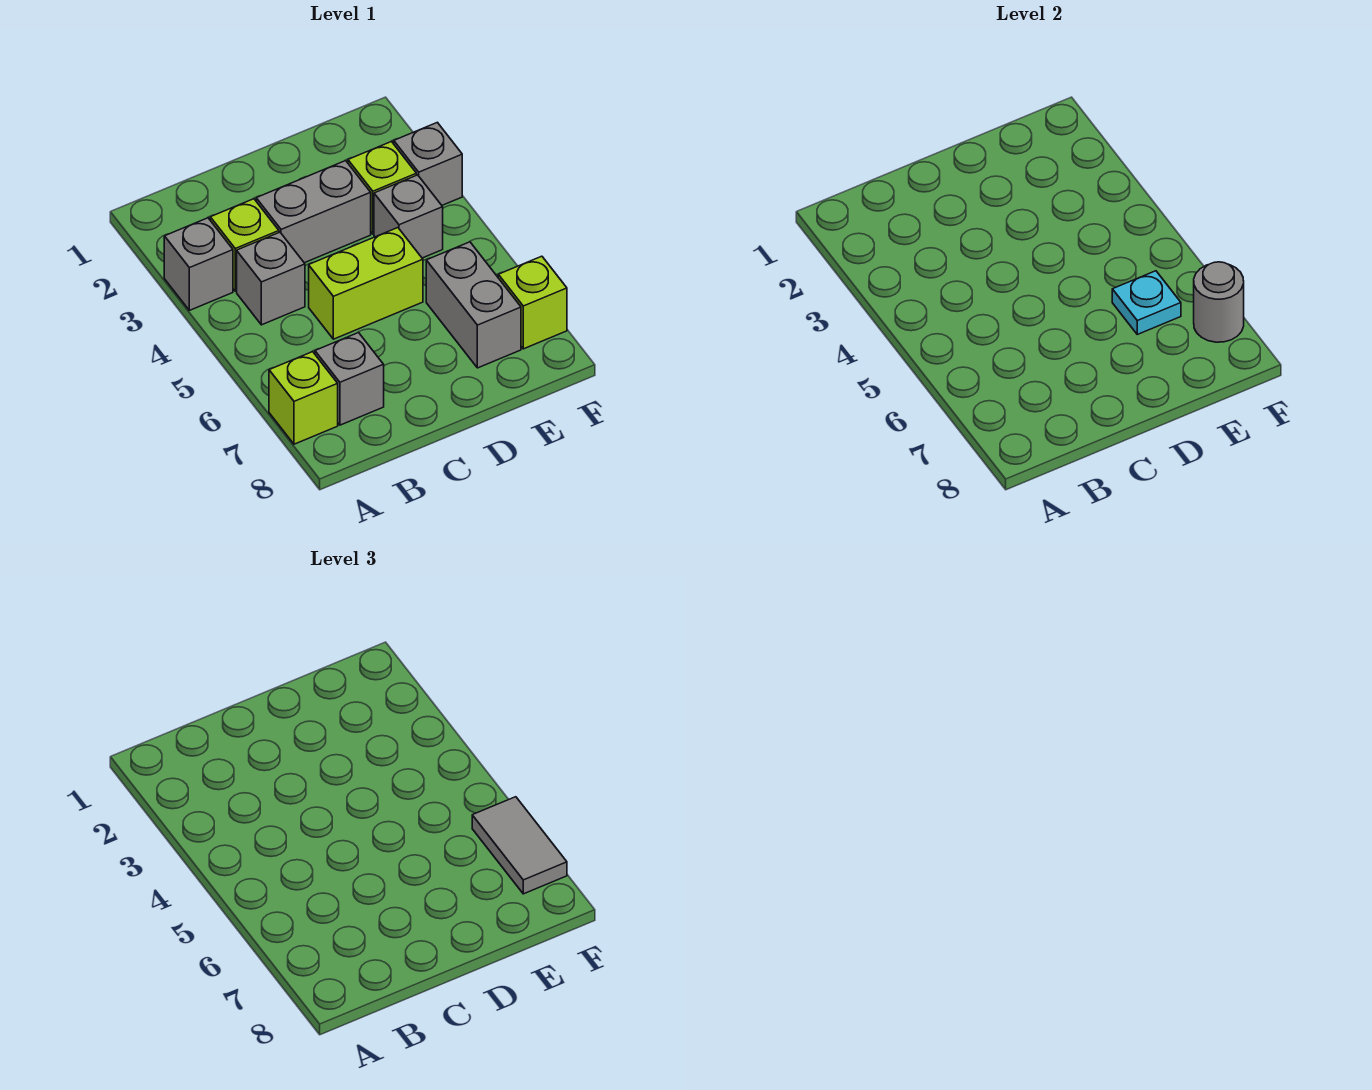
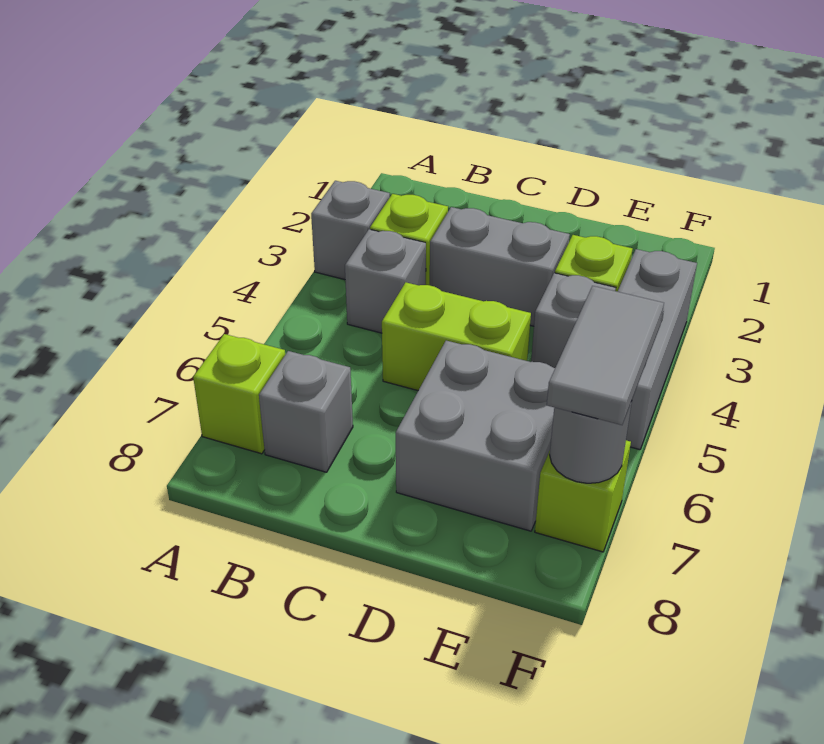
grey 1x2 brick [426,242,521,368] -> grey 2x2 brick [396,341,555,531]
cyan 1x1 plate [1112,271,1181,334] -> none
grey 1x1 brick [394,122,462,205] -> grey 1x3 brick [618,249,697,450]

